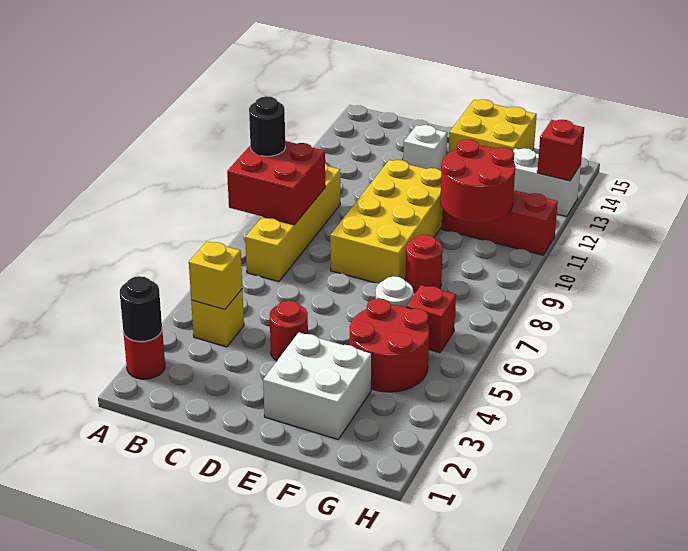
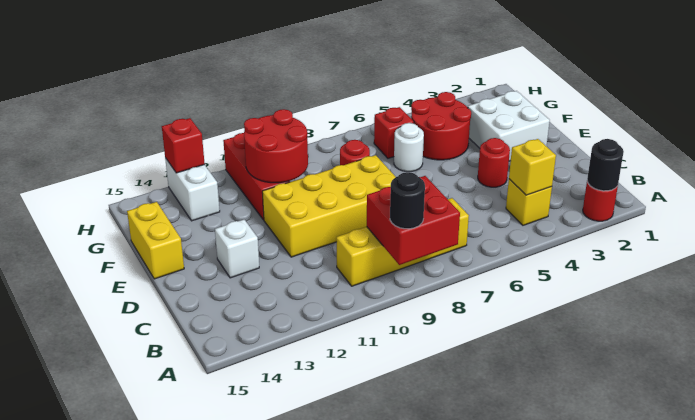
yellow 2x2 brick [449,99,537,152] -> yellow 1x2 brick [127,202,184,279]

